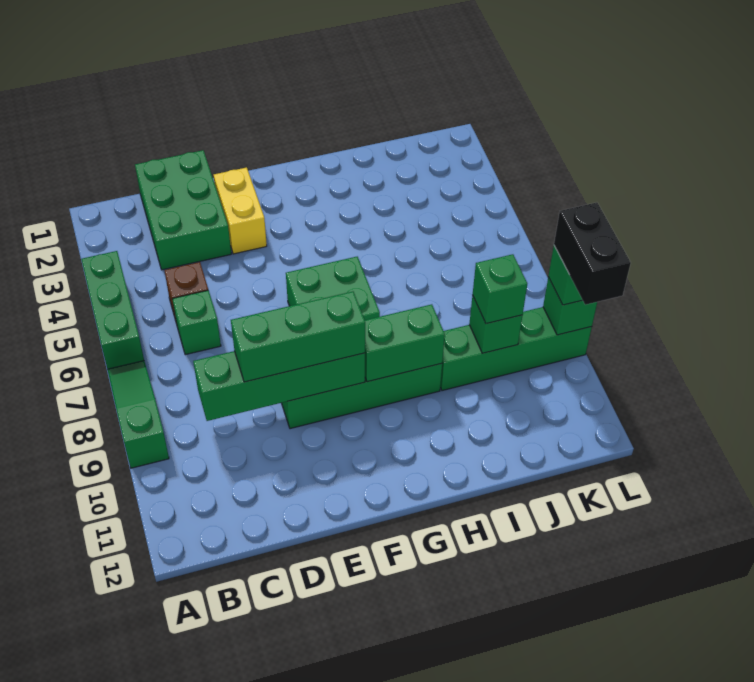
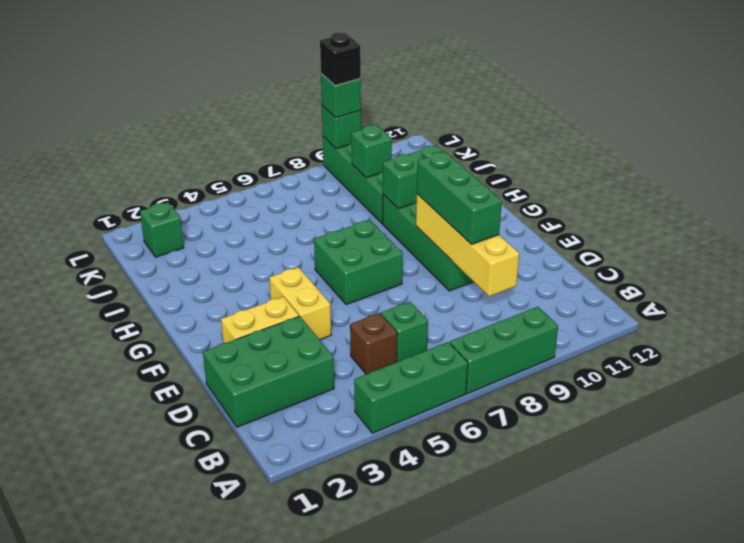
green 1x3 slope [107,361,169,468] -> green 1x3 brick [450,307,558,394]
green 1x4 brick [193,351,365,421] -> yellow 1x4 brick [416,194,519,296]
none -> yellow 1x2 brick [269,267,331,340]
green 1x2 brick [365,304,445,382] -> green 1x2 brick turned to [383,145,443,209]
green 1x1 brick [473,254,527,324] -> green 1x1 brick moved to [140,202,184,257]
black 1x2 brick [554,202,631,305] -> black 1x1 brick [320,32,361,86]

